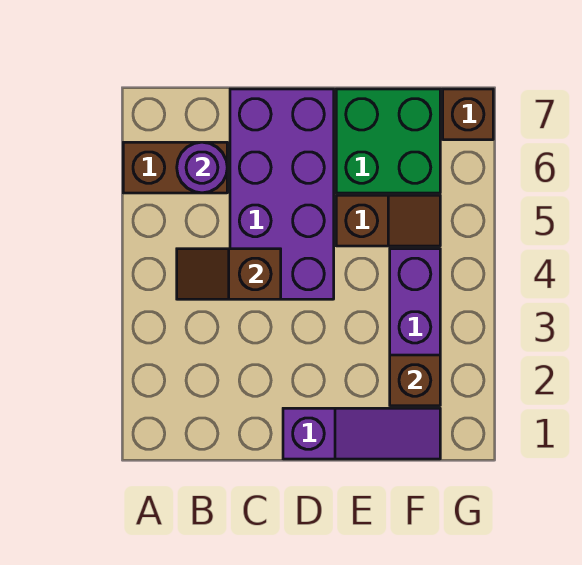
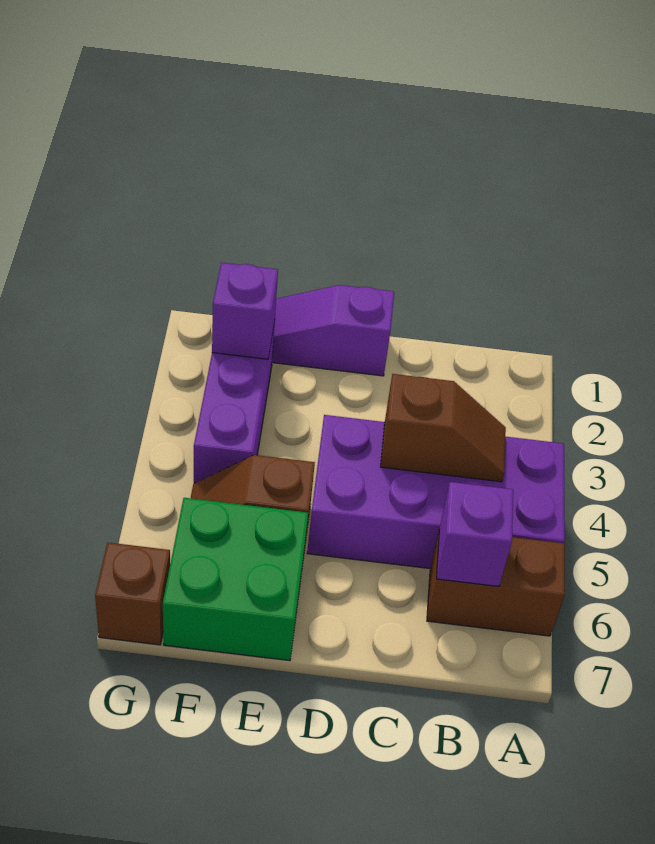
purple 1x1 round brick [177,142,227,193] -> purple 1x1 brick [436,482,513,586]
purple 2x4 brick [230,89,334,299] -> purple 2x4 brick turned to [307,415,565,569]
brown 1x1 brick [390,355,440,406] -> purple 1x1 brick [212,263,278,359]

